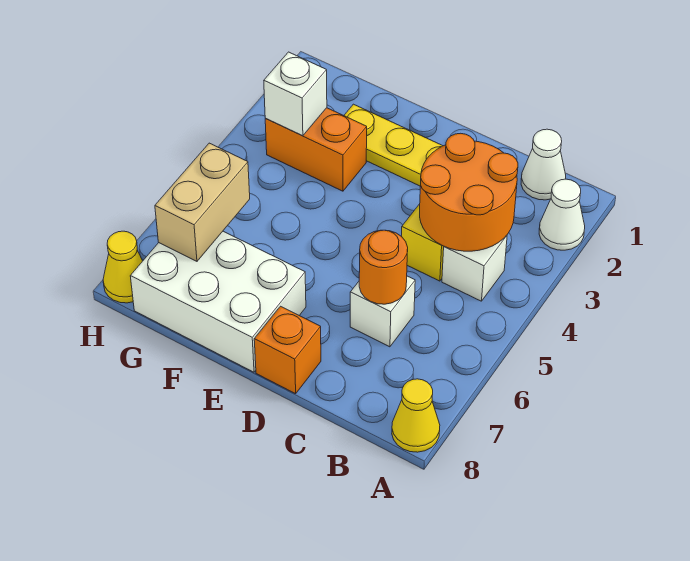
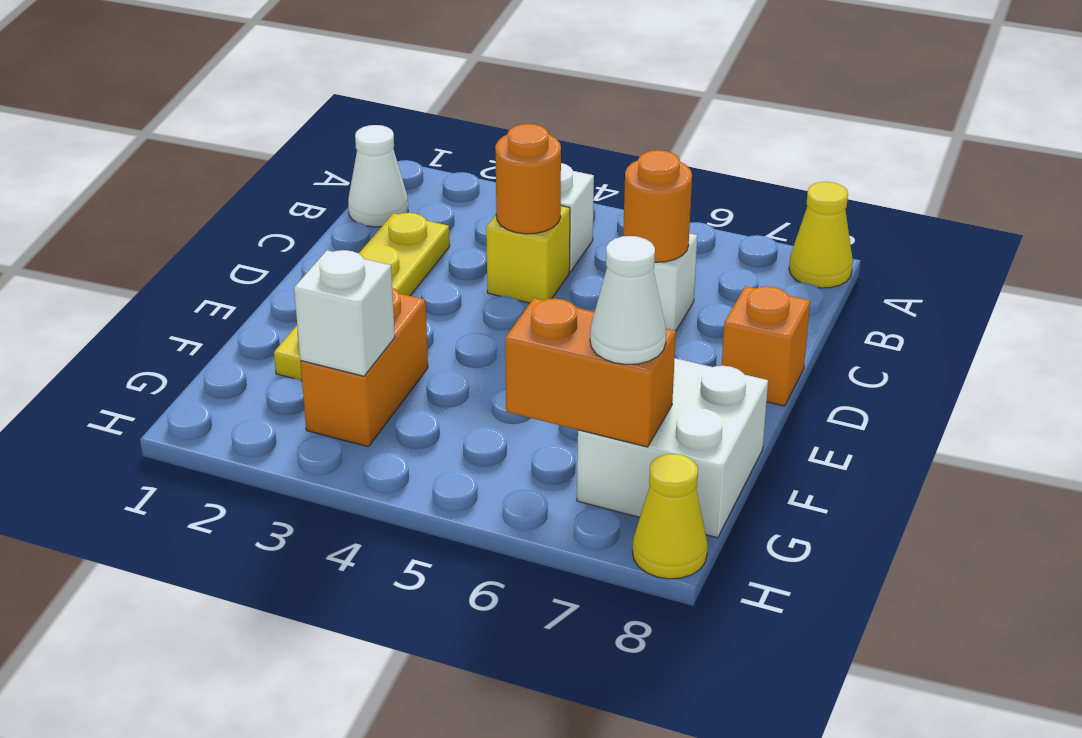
white 1x1 cone [539,179,585,250] -> white 1x1 cone moved to [590,236,666,364]
orange 2x2 round brick [420,133,518,251] -> orange 1x1 round brick [495,124,561,234]
white 2x3 brick [130,231,306,372] -> white 2x2 brick [577,358,768,538]
tan 1x2 brick [155,143,250,261] -> orange 1x2 brick [505,298,676,447]

